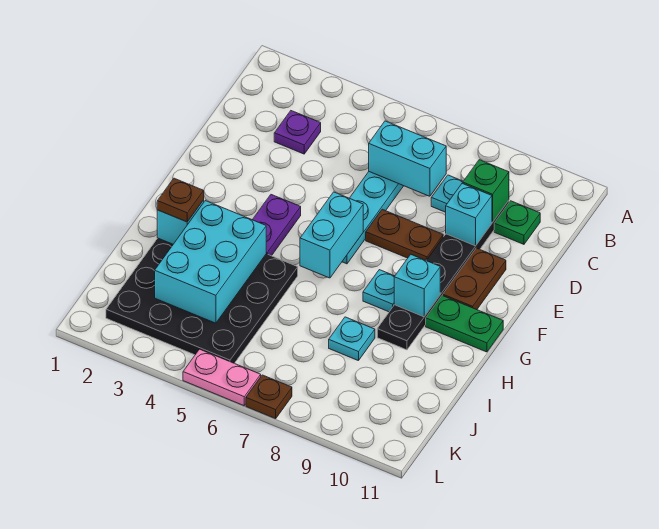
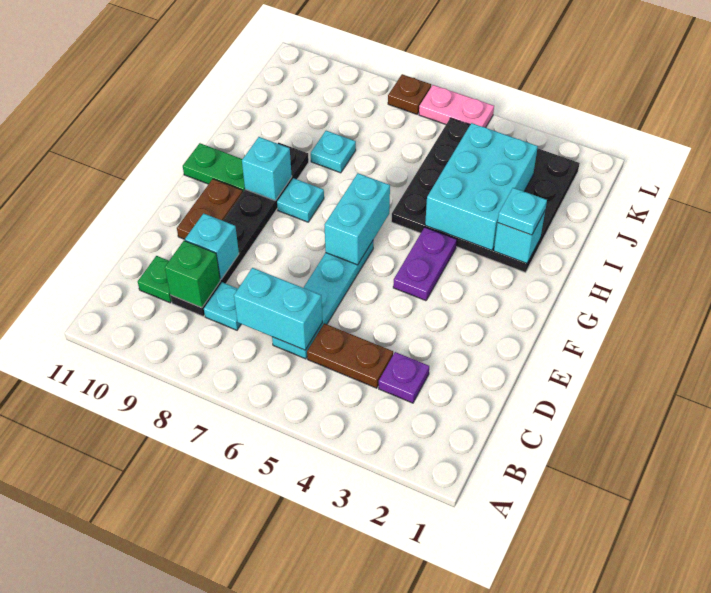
brown 1x2 plate [366,209,443,260] -> brown 1x2 plate moved to [307,323,393,388]
brown 1x1 plate [157,178,204,222] -> cyan 1x1 plate [498,188,547,235]

